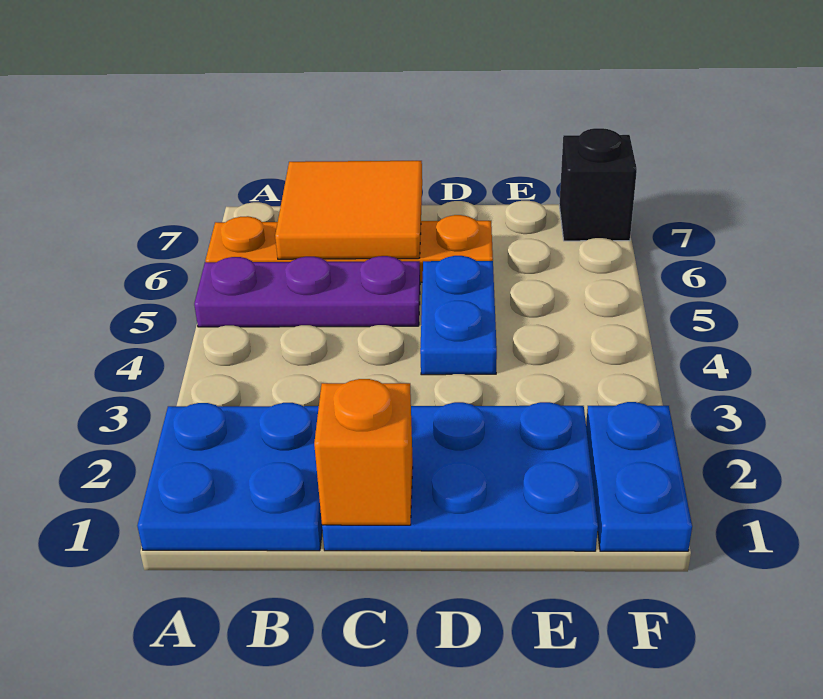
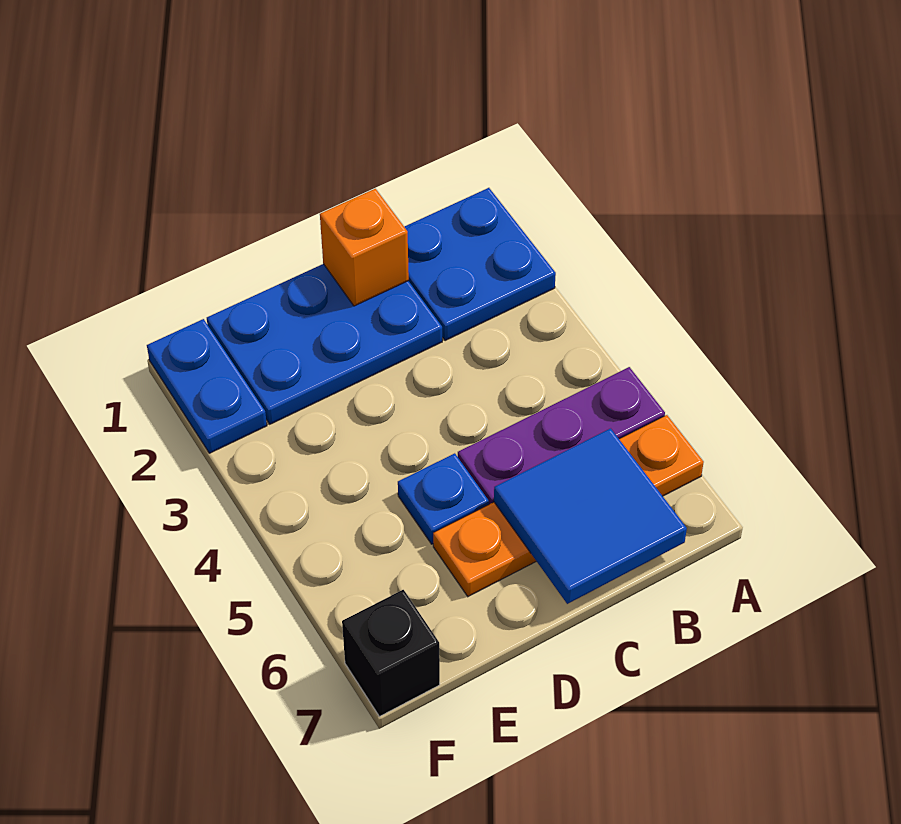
orange 2x2 tile [275,161,422,259] -> blue 2x2 tile [494,428,687,604]
blue 1x2 plate [420,256,497,375] -> blue 1x1 plate [398,453,489,544]

